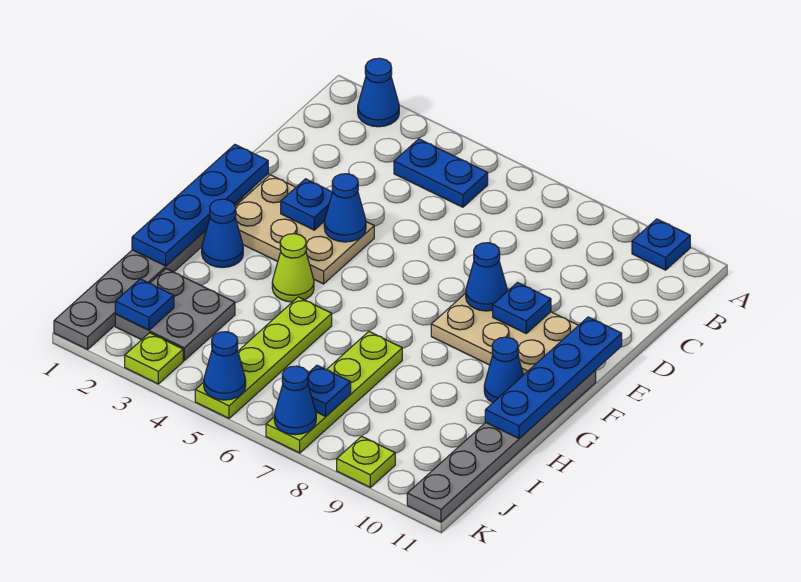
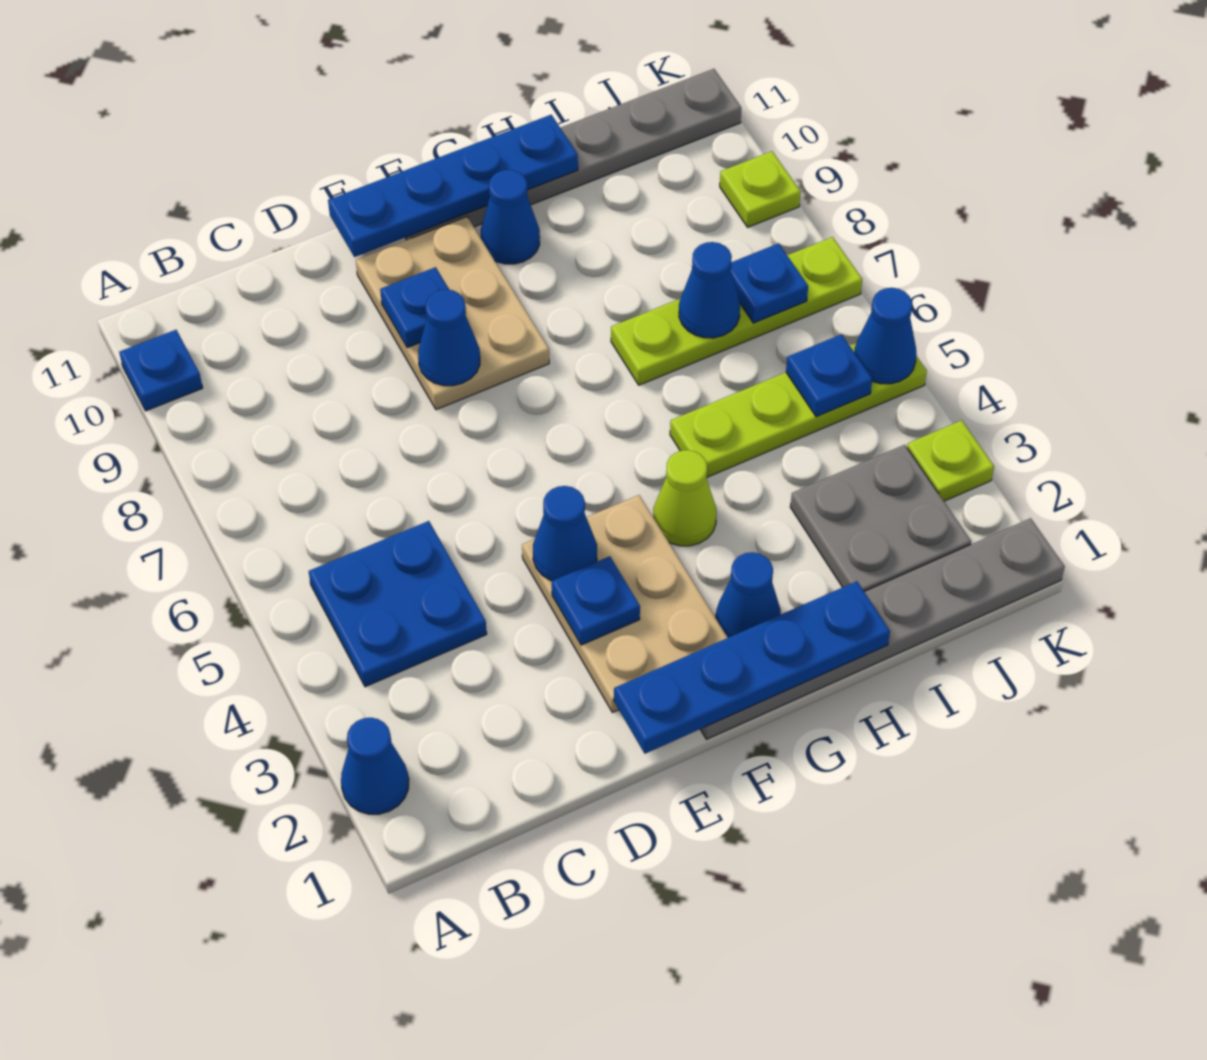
blue 1x2 plate [394,139,488,207] -> blue 2x2 plate [309,521,487,687]
blue 1x1 plate [115,279,174,330] -> blue 1x1 plate moved to [786,334,872,417]
blue 1x1 cone [274,366,316,435] -> blue 1x1 cone moved to [679,242,740,338]

